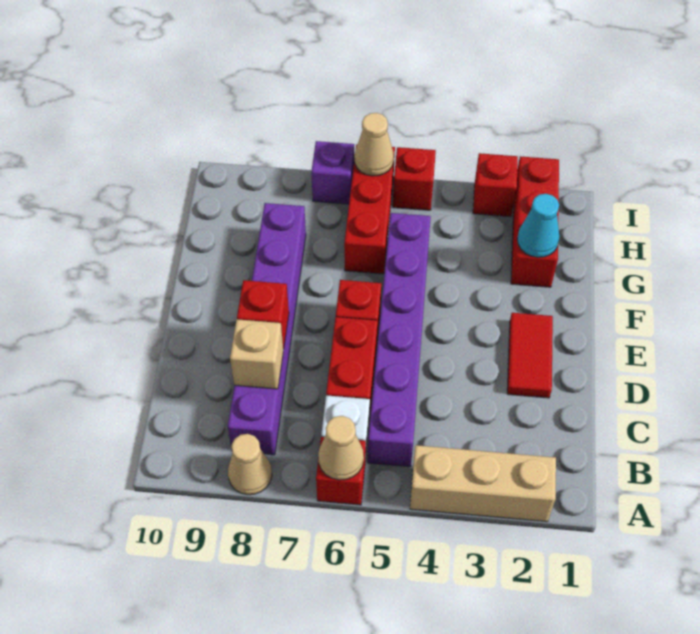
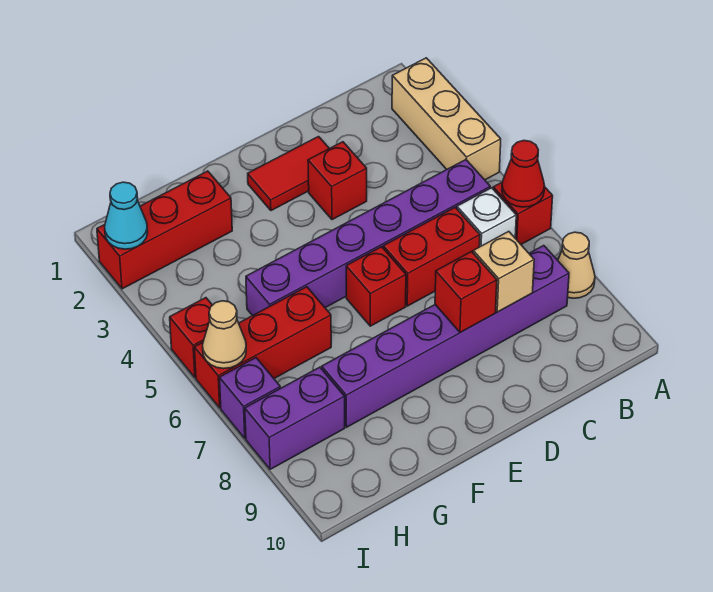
tan 1x1 cone [318,416,364,480] -> red 1x1 cone [502,140,545,207]
cyan 1x1 cone [517,194,559,257] -> cyan 1x1 cone moved to [105,182,148,249]
none -> purple 1x2 brick [245,367,345,469]
red 1x1 brick [473,153,518,217] -> red 1x1 brick moved to [308,142,367,220]

